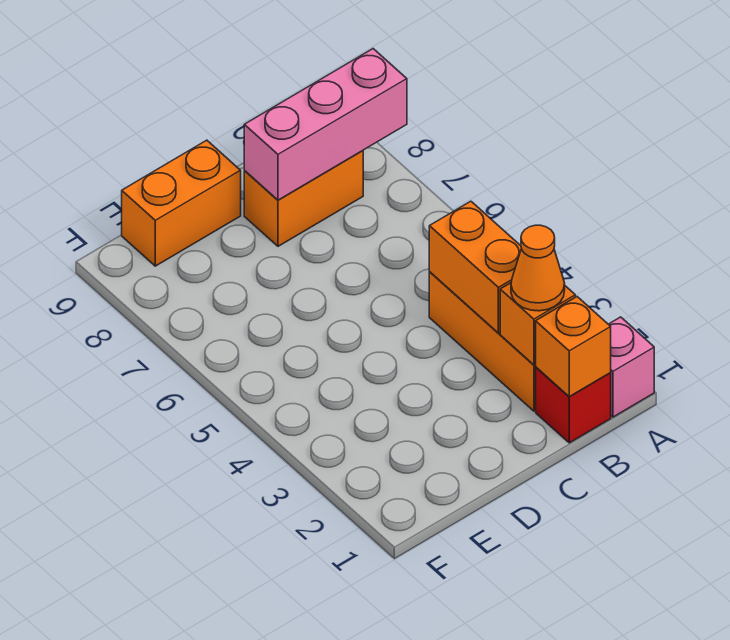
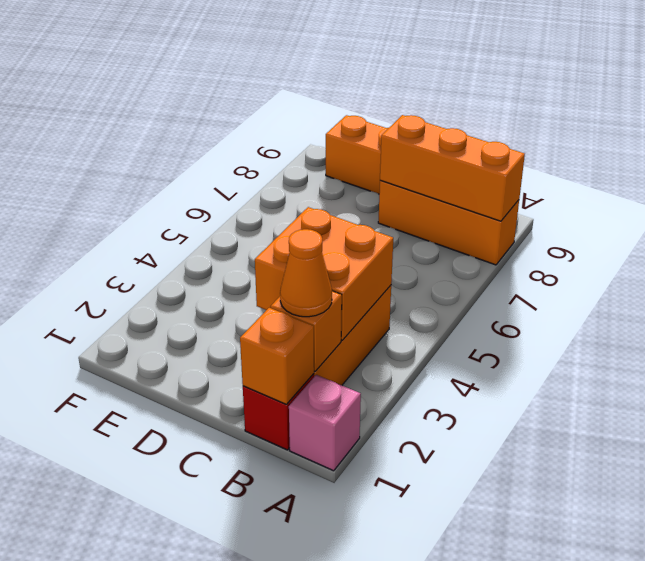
pink 1x3 brick [244,49,407,200] -> orange 1x3 brick [380,115,525,221]
orange 1x2 brick [429,201,521,333] -> orange 2x2 brick [255,207,393,340]
orange 1x2 brick [244,151,363,246] -> orange 1x3 brick [378,180,519,265]

